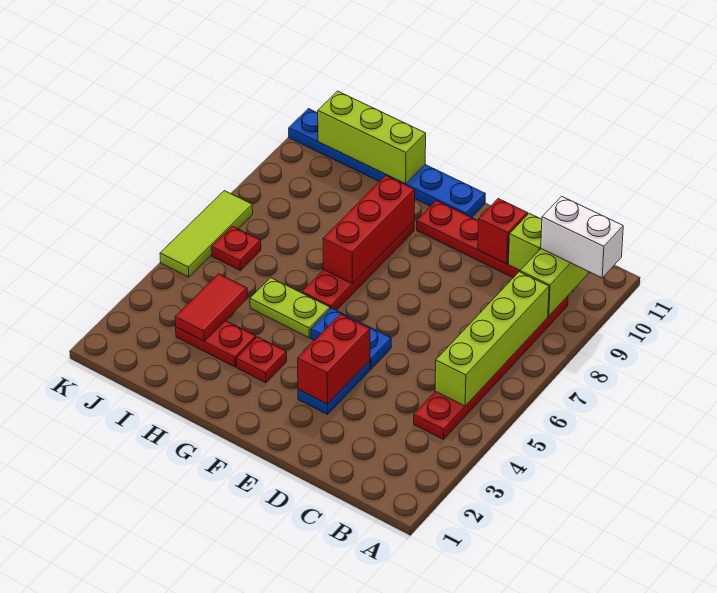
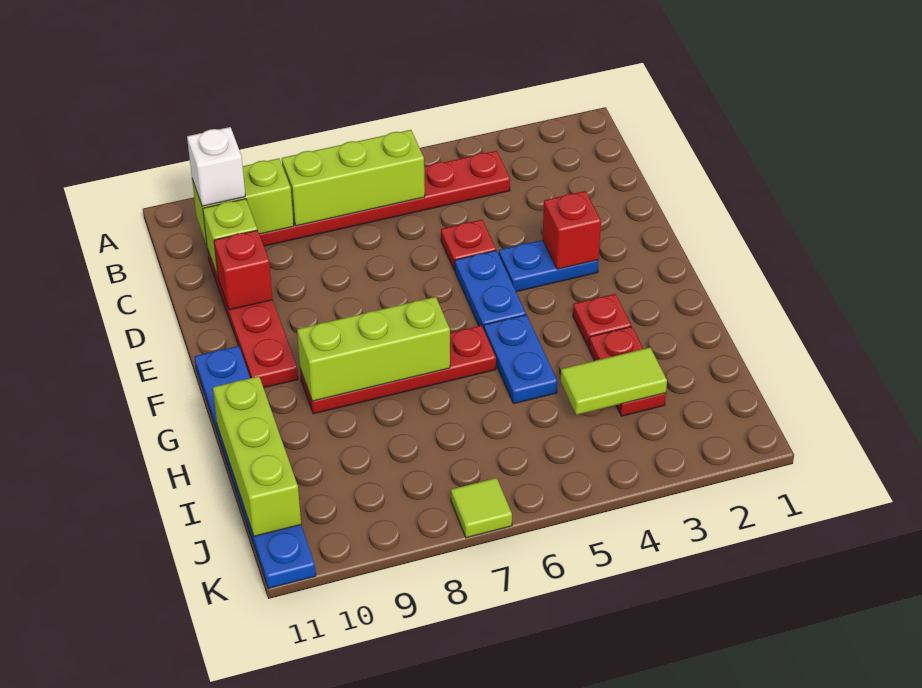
white 1x2 brick [541,196,623,278] -> white 1x1 brick [187,127,245,206]
lime 1x4 brick [435,272,549,406] -> lime 1x3 brick [282,130,425,226]
red 1x2 brick [298,314,370,404] -> red 1x1 brick [542,191,601,269]
lime 1x2 plate [250,278,330,338] -> blue 1x2 plate [484,315,557,404]
red 1x3 brick [323,176,415,284] -> lime 1x3 brick [297,297,450,401]
red 1x2 tile [175,274,247,341] -> lime 1x2 tile [561,347,667,415]
red 1x1 plate [212,226,261,270] -> red 1x1 plate moved to [441,220,496,271]
lime 1x3 tile [160,191,253,277] -> lime 1x1 tile [451,478,512,538]

